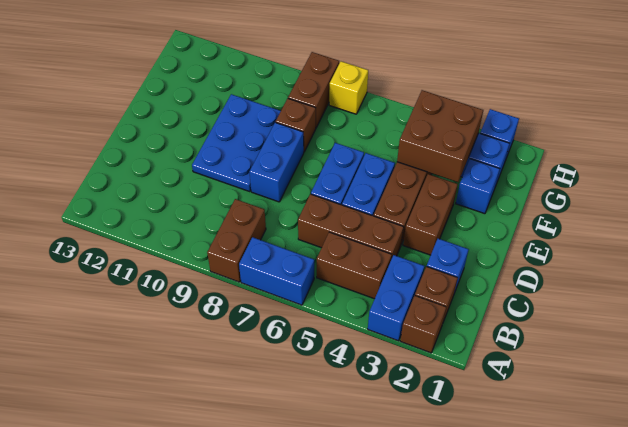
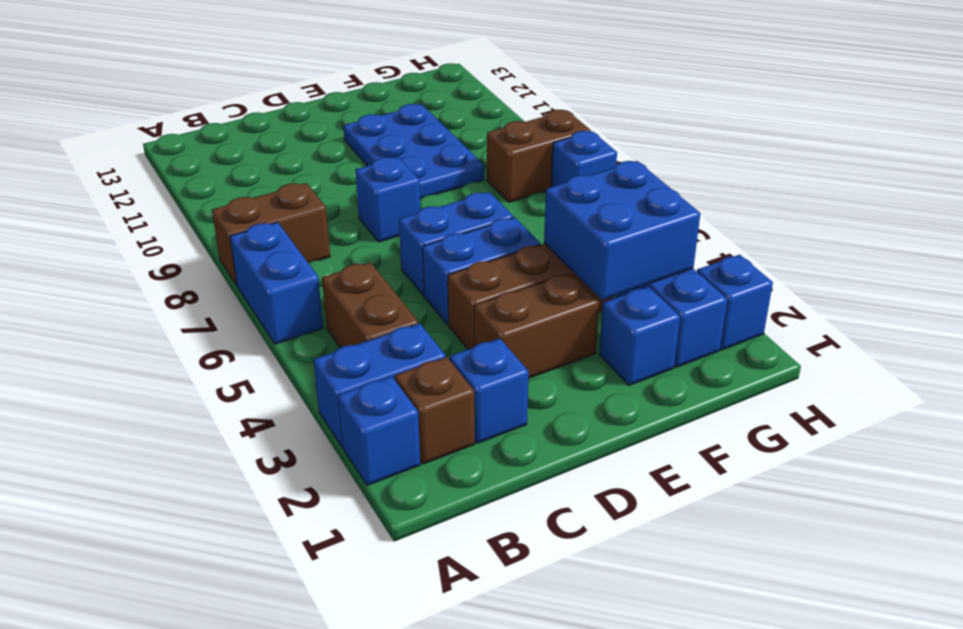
brown 1x1 brick [400,296,446,353] -> blue 1x1 brick [338,376,420,485]
brown 1x3 brick [298,194,403,259] -> none
blue 1x2 brick [250,122,304,202] -> blue 1x1 brick [356,157,420,242]
blue 2x3 plate [192,94,281,192] -> blue 2x3 plate turned to [344,104,484,199]
brown 2x2 brick [397,90,483,182] -> blue 2x2 brick [544,161,700,300]
brown 1x1 brick [276,99,316,152] -> none
yellow 1x1 brick [329,61,368,114] -> blue 1x1 brick [551,131,617,187]

